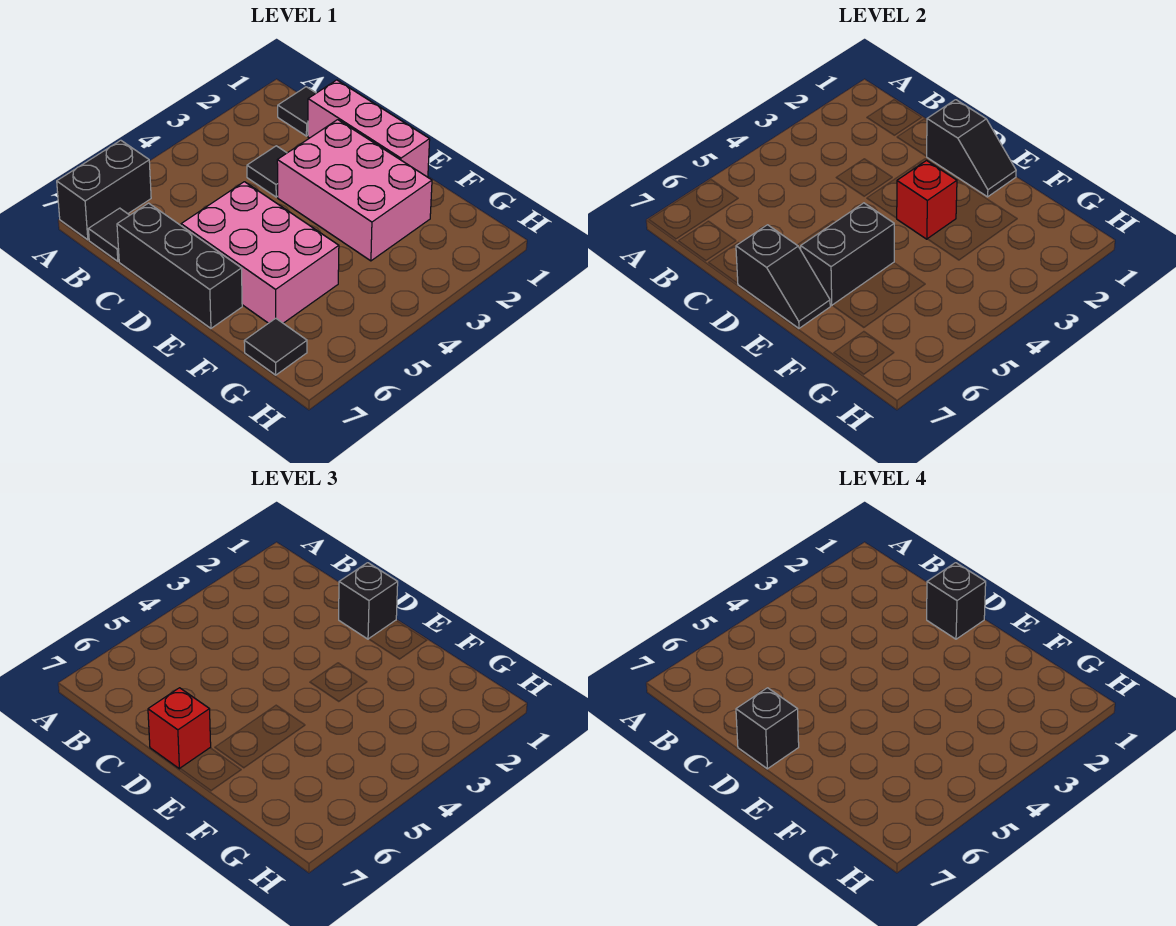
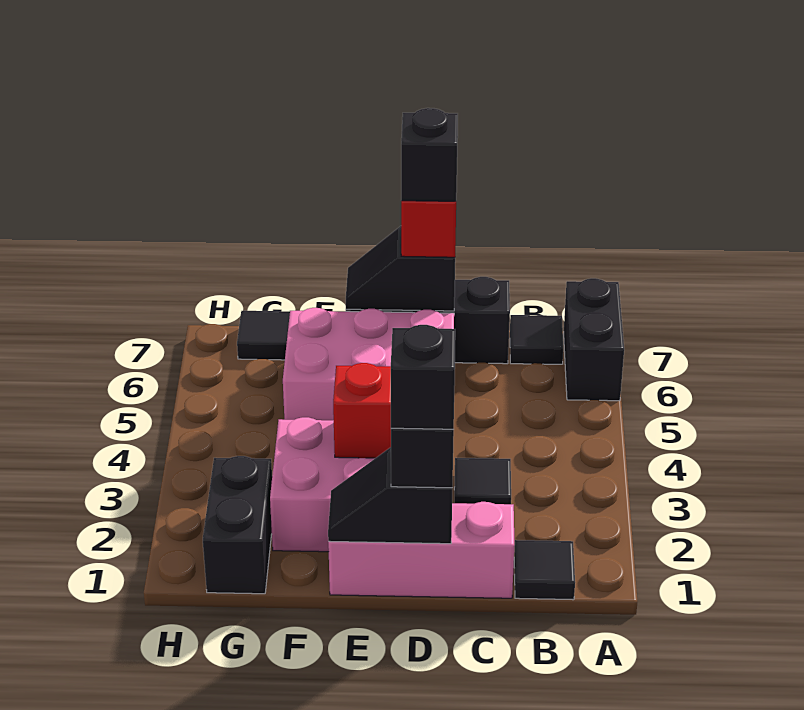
black 1x2 brick [801,203,894,305] -> black 1x2 brick moved to [203,456,272,594]

